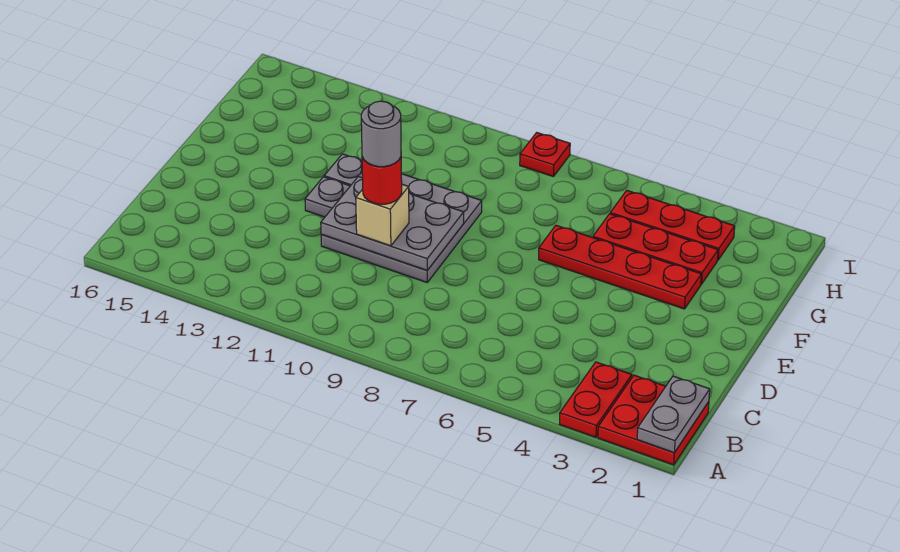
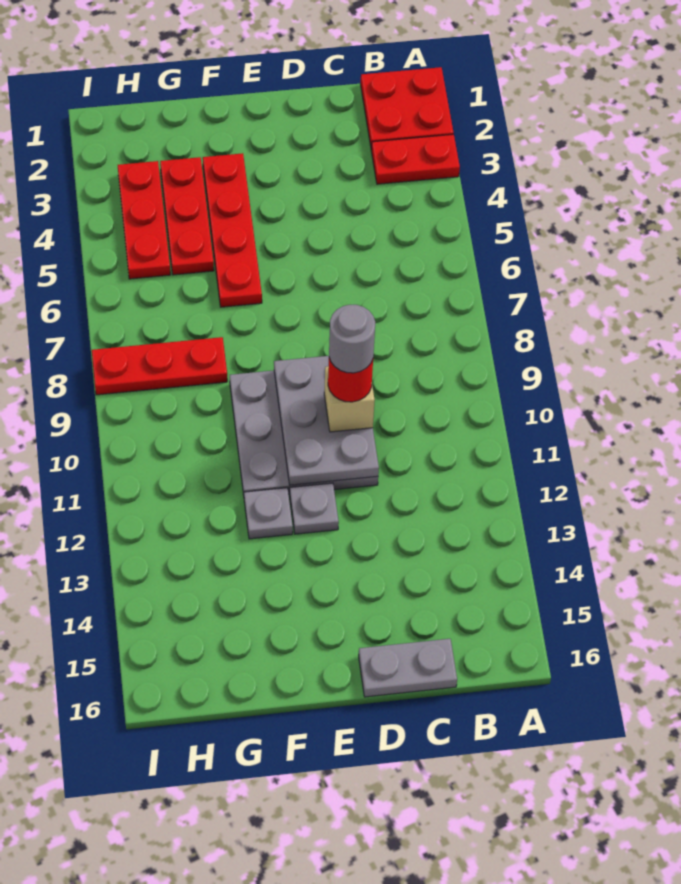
grey 1x2 plate [637,376,710,453] -> grey 1x2 plate moved to [359,639,457,697]
red 1x1 plate [520,133,570,177] -> red 1x3 plate [92,337,227,395]

